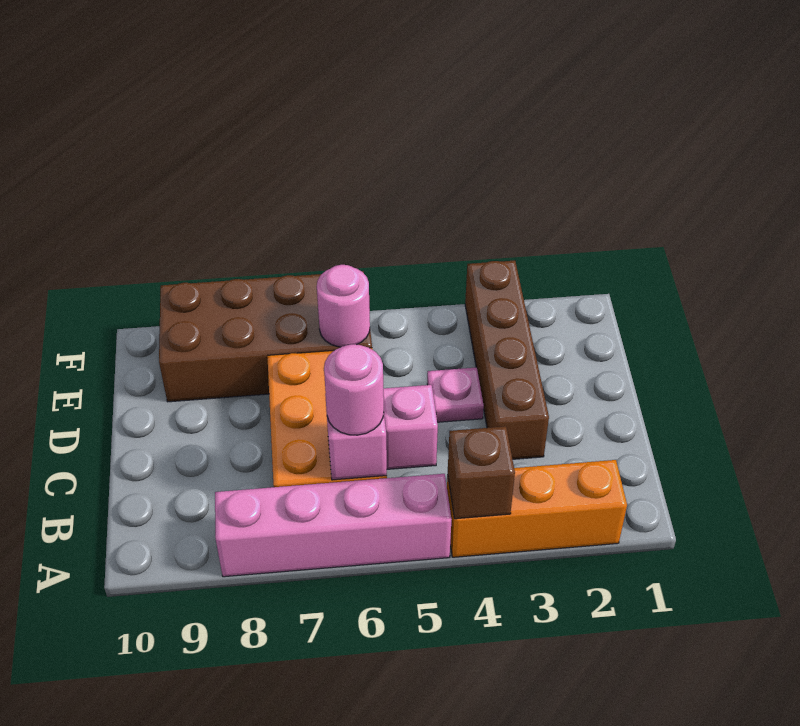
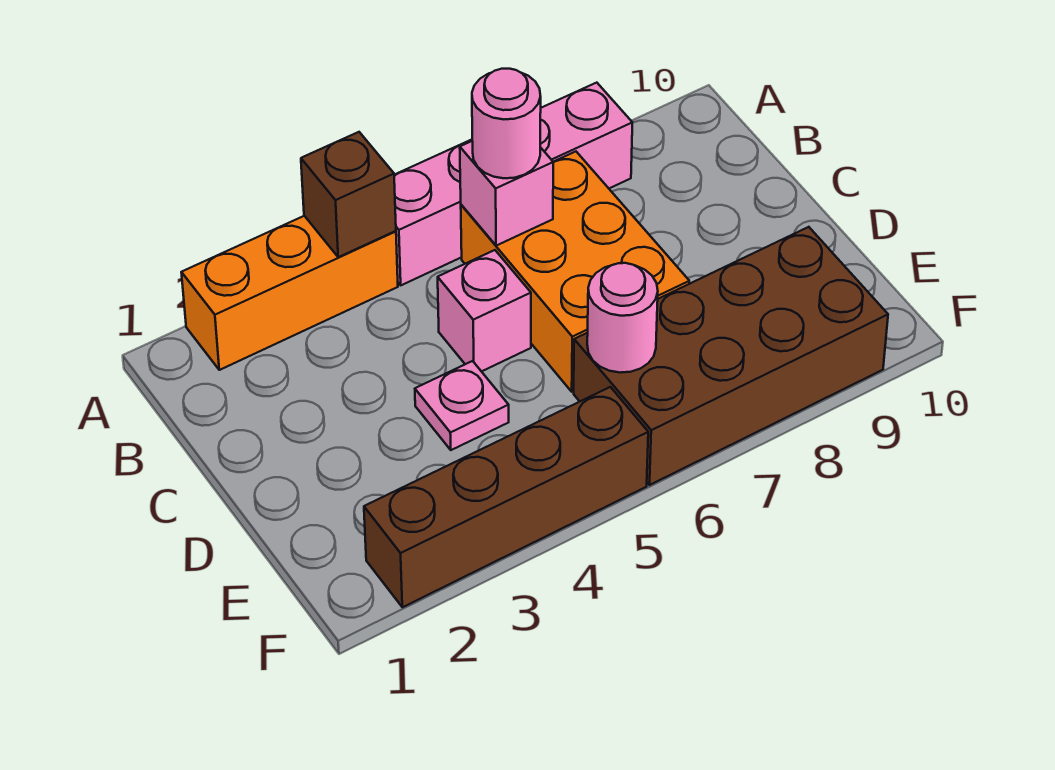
brown 1x4 brick [465,261,549,459] -> brown 1x4 brick turned to [364,387,648,607]

